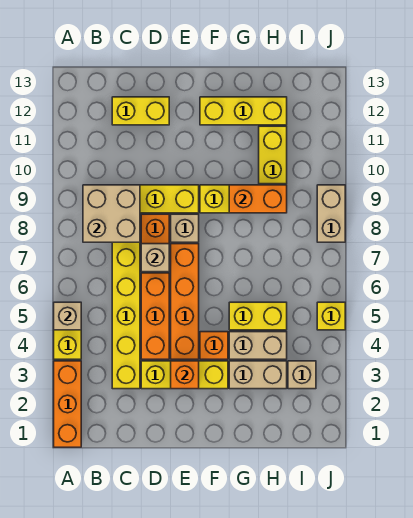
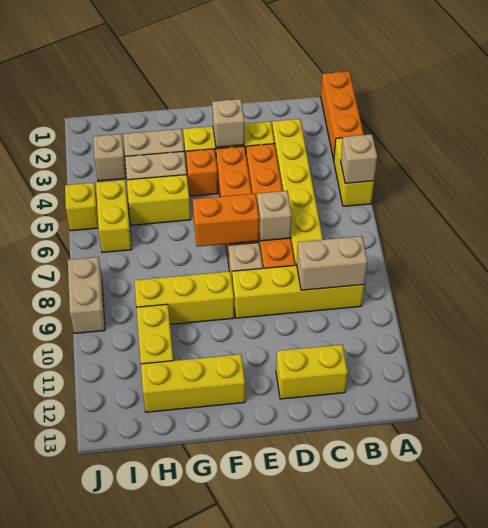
tan 2x2 brick [83,185,140,242] -> tan 1x2 brick [297,236,368,290]
orange 1x1 brick [171,361,199,389] -> tan 1x1 brick [212,99,244,147]
orange 1x2 brick [229,185,287,213] -> orange 1x2 brick moved to [193,194,259,247]
none -> yellow 1x2 brick [96,180,132,252]

